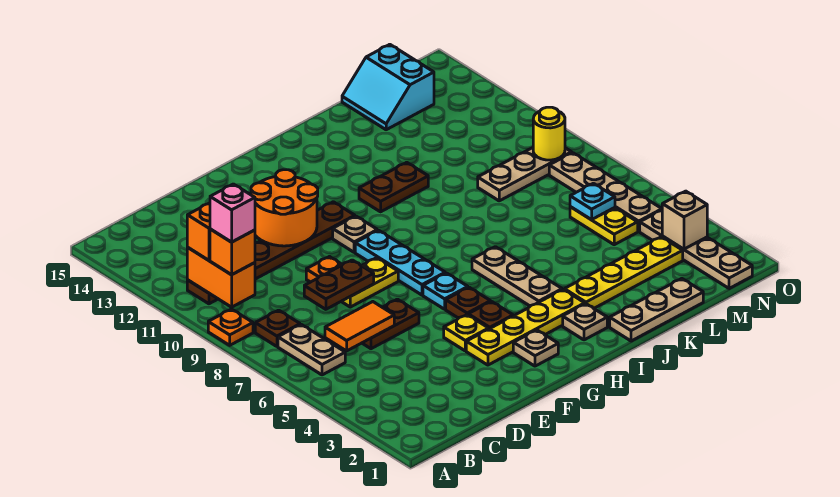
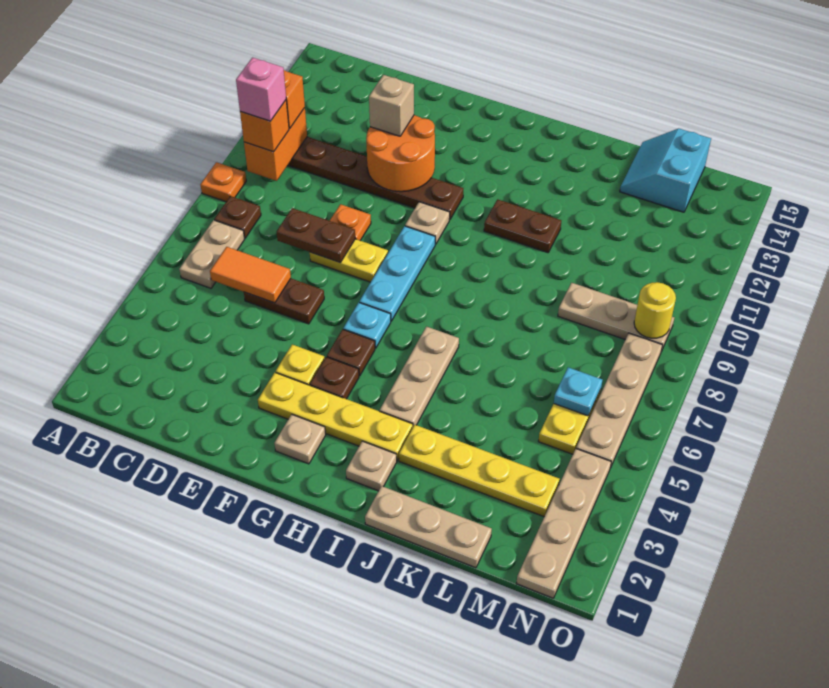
tan 1x1 brick [662,191,707,249] -> tan 1x1 brick moved to [369,75,414,136]

